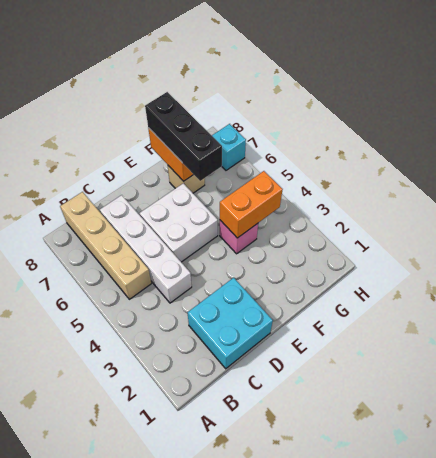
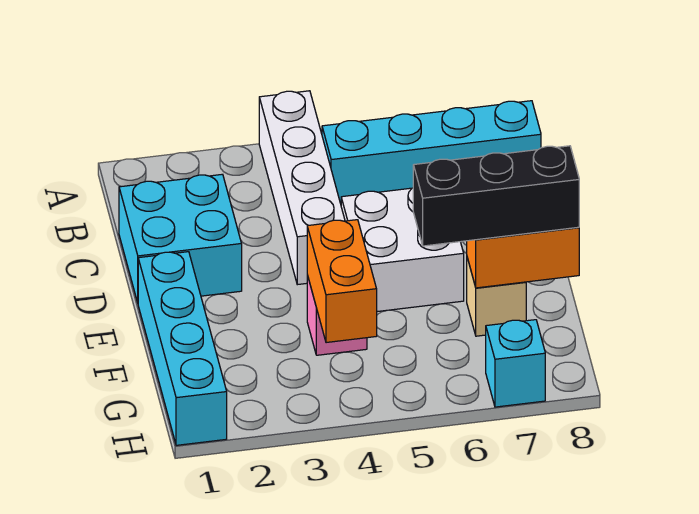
tan 1x4 brick [60,192,151,299] -> cyan 1x4 brick [322,101,541,204]
white 1x4 brick [100,195,192,303] -> white 1x4 brick turned to [259,91,345,285]
none -> cyan 1x4 brick [138,252,227,445]

